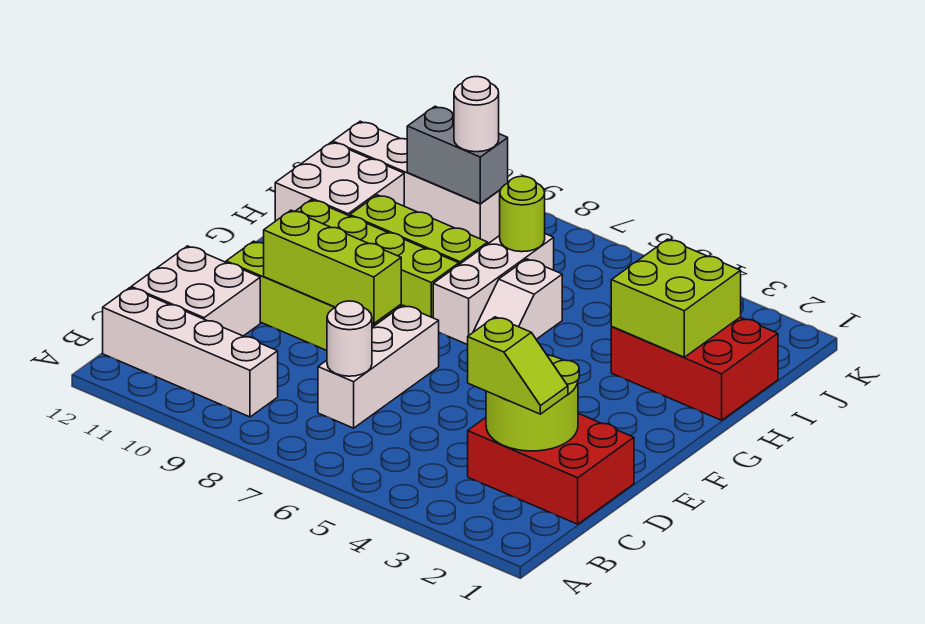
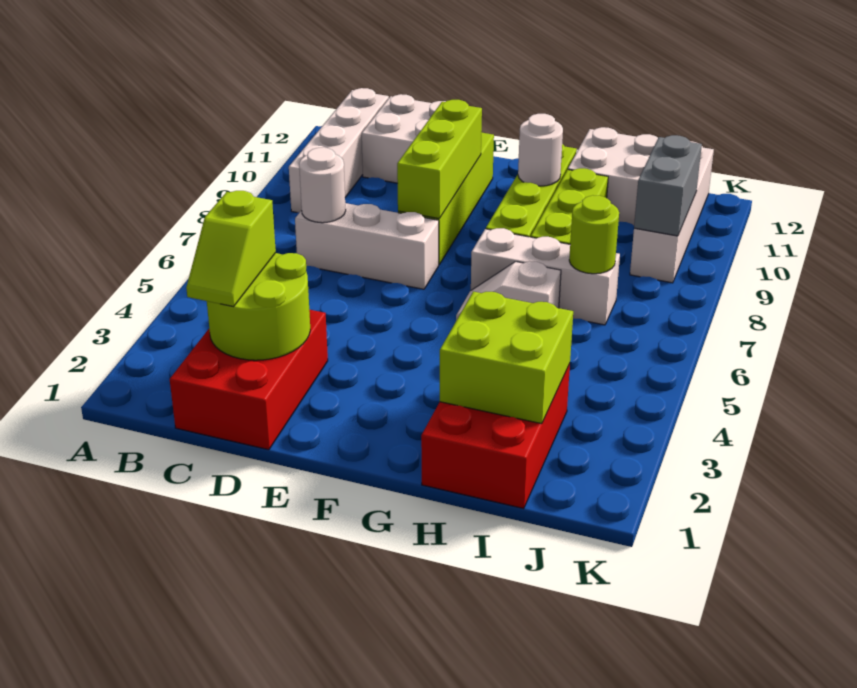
white 1x1 round brick [454,77,499,152] -> white 1x1 round brick moved to [518,114,563,186]

